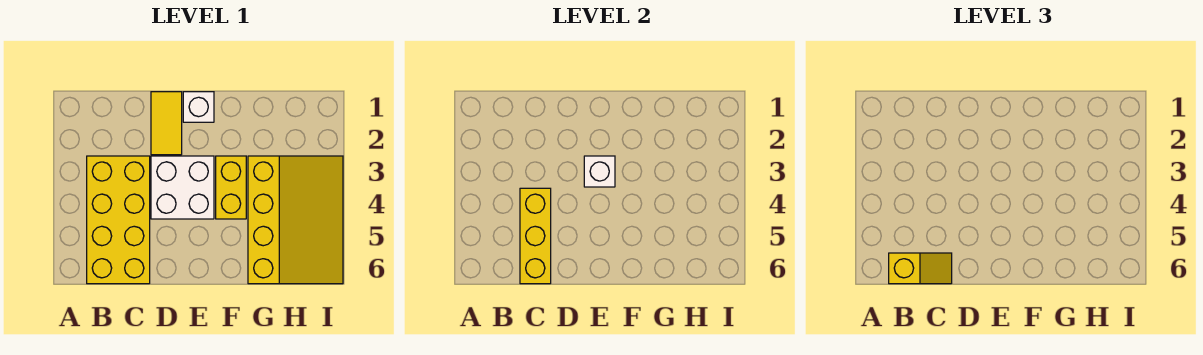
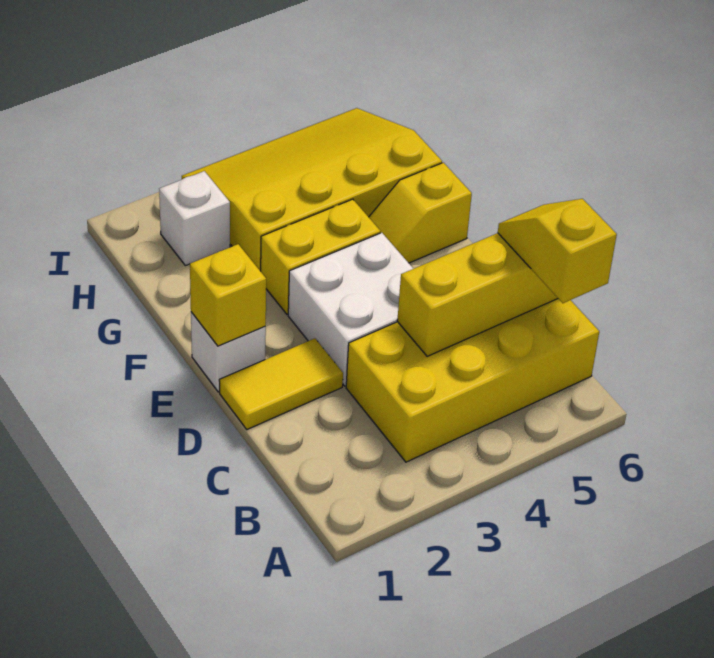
none -> yellow 1x1 brick [190,244,266,346]
white 1x1 brick [584,156,615,187] -> white 1x1 brick moved to [159,171,230,266]
none -> yellow 1x2 slope [369,163,472,263]

